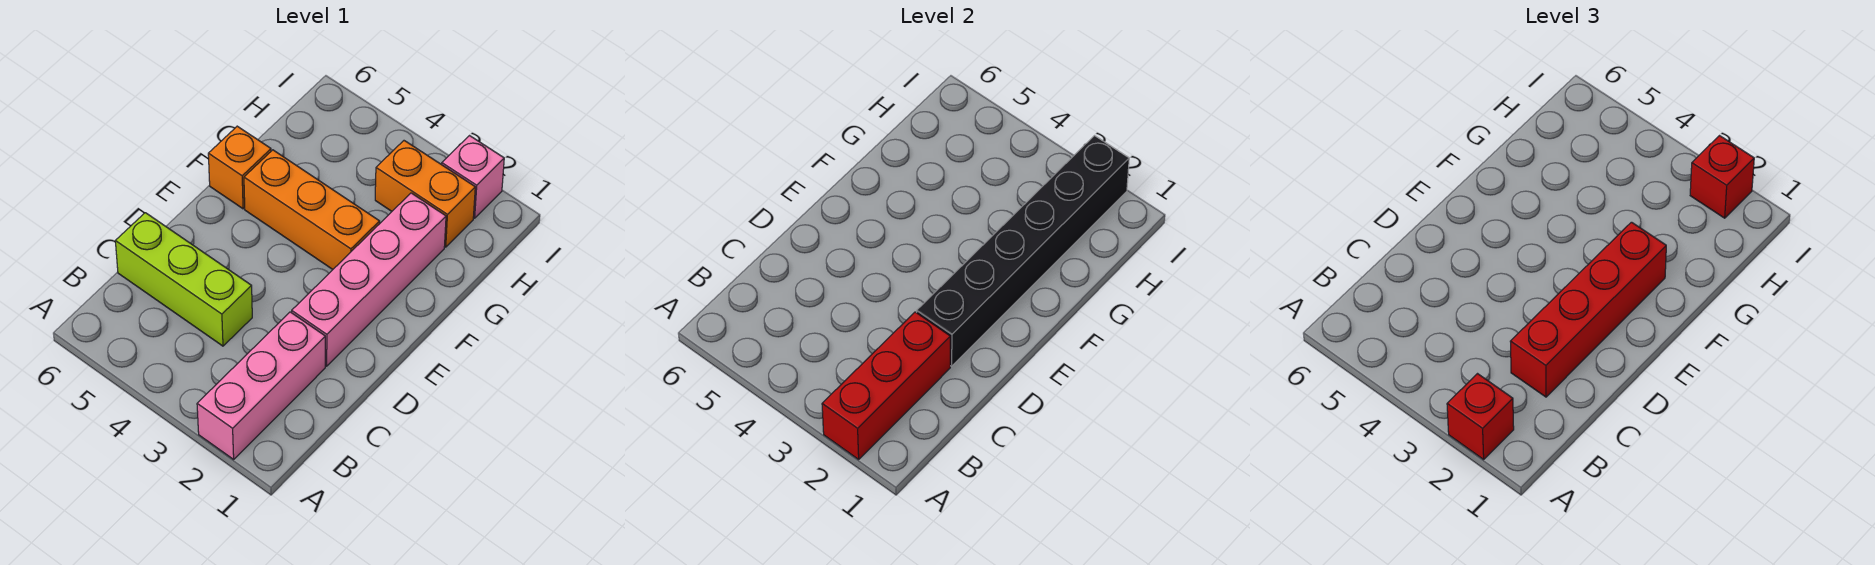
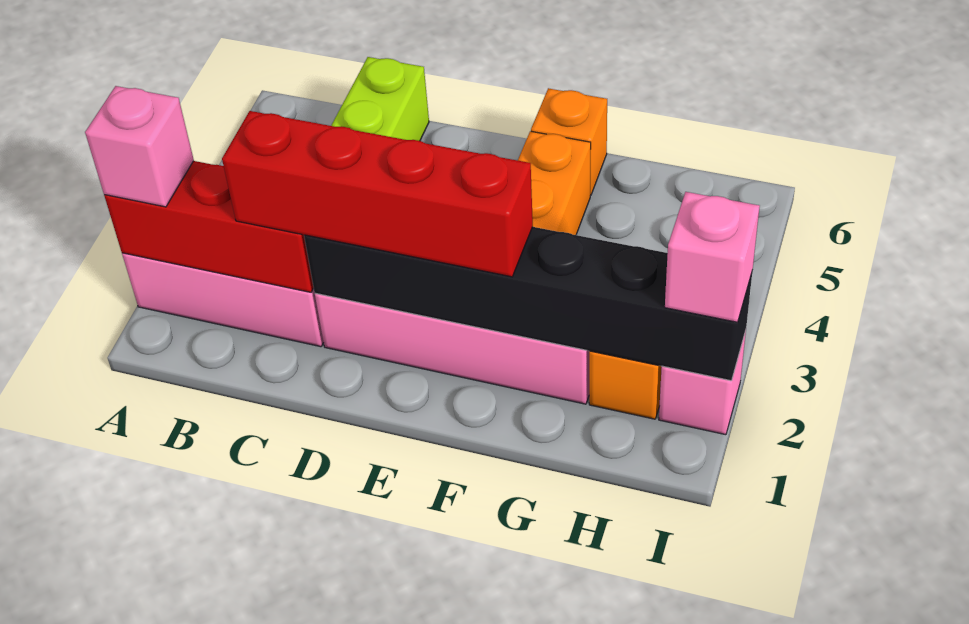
red 1x1 brick [1447,374,1514,459] -> pink 1x1 brick [85,86,194,207]
red 1x1 brick [1690,136,1754,218] -> pink 1x1 brick [665,192,760,322]

